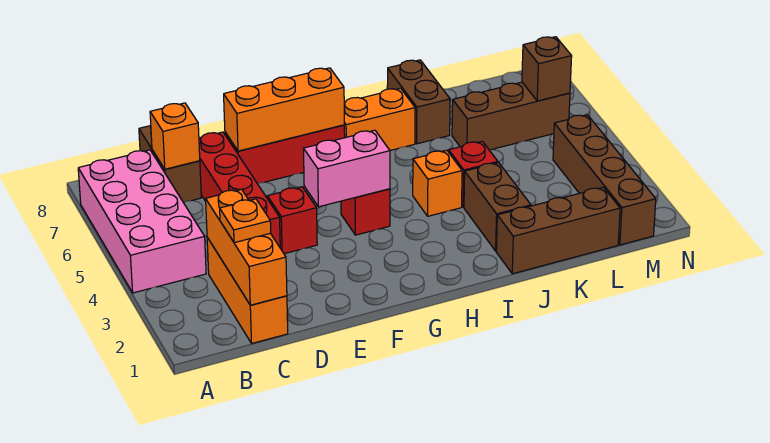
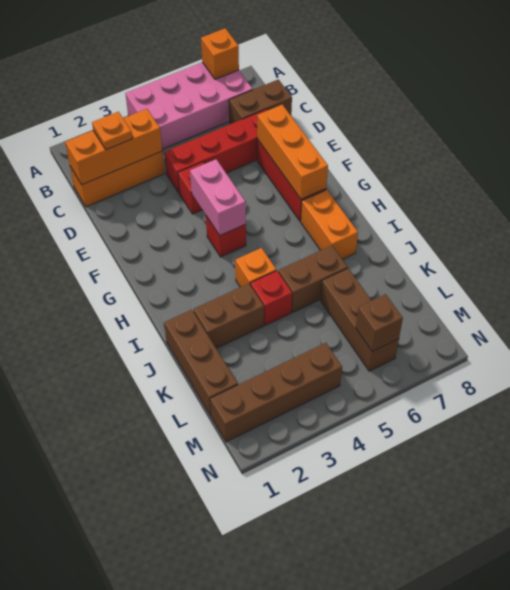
orange 1x1 brick [150,103,200,169] -> orange 1x1 brick moved to [201,28,239,79]
brown 1x2 brick [387,60,450,144] -> brown 1x2 brick moved to [278,246,348,312]

